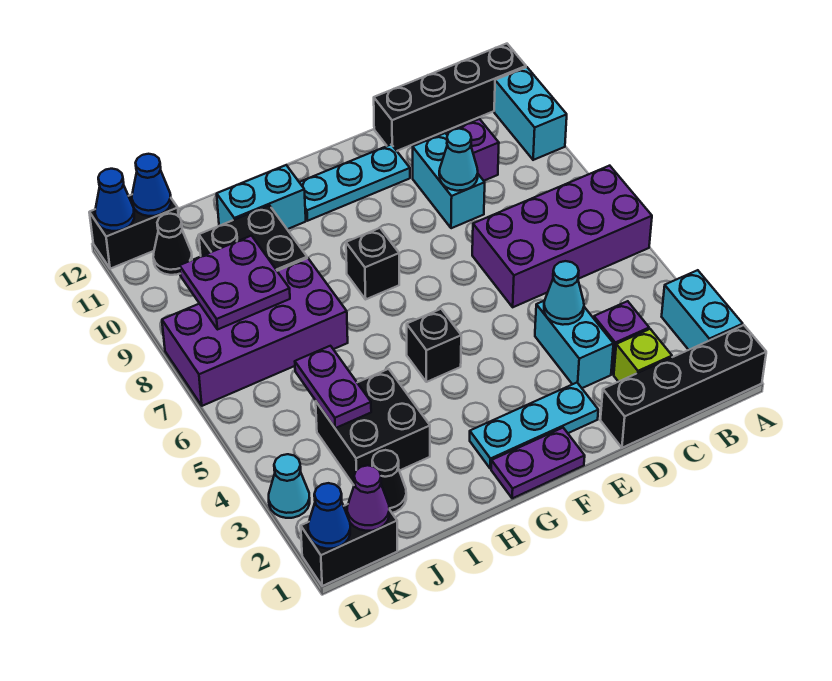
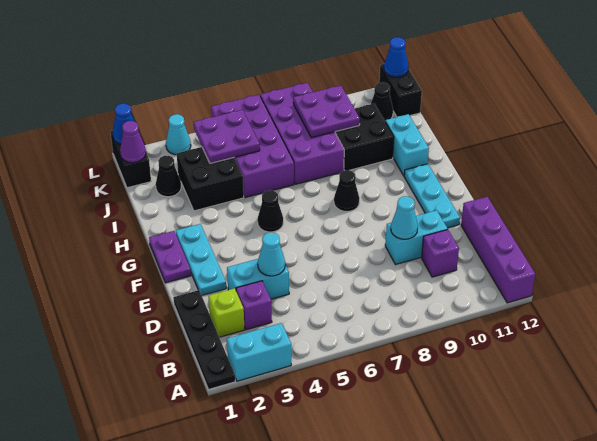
black 1x4 brick [600,325,766,448] -> black 1x4 plate [173,290,235,389]
purple 2x4 brick [472,166,652,307] -> purple 2x4 brick moved to [211,95,294,198]
cyan 1x2 brick [494,67,567,160] -> none
black 1x4 brick [374,44,526,151] -> purple 1x4 brick [461,197,535,303]
black 1x1 brick [407,309,461,382] -> black 1x1 cone [257,190,283,232]
black 1x1 brick [346,228,399,299] -> black 1x1 cone [334,170,360,212]
purple 1x2 plate [295,346,371,428] -> purple 2x2 plate [194,110,260,163]
blue 1x1 cone [132,154,171,216] -> none

